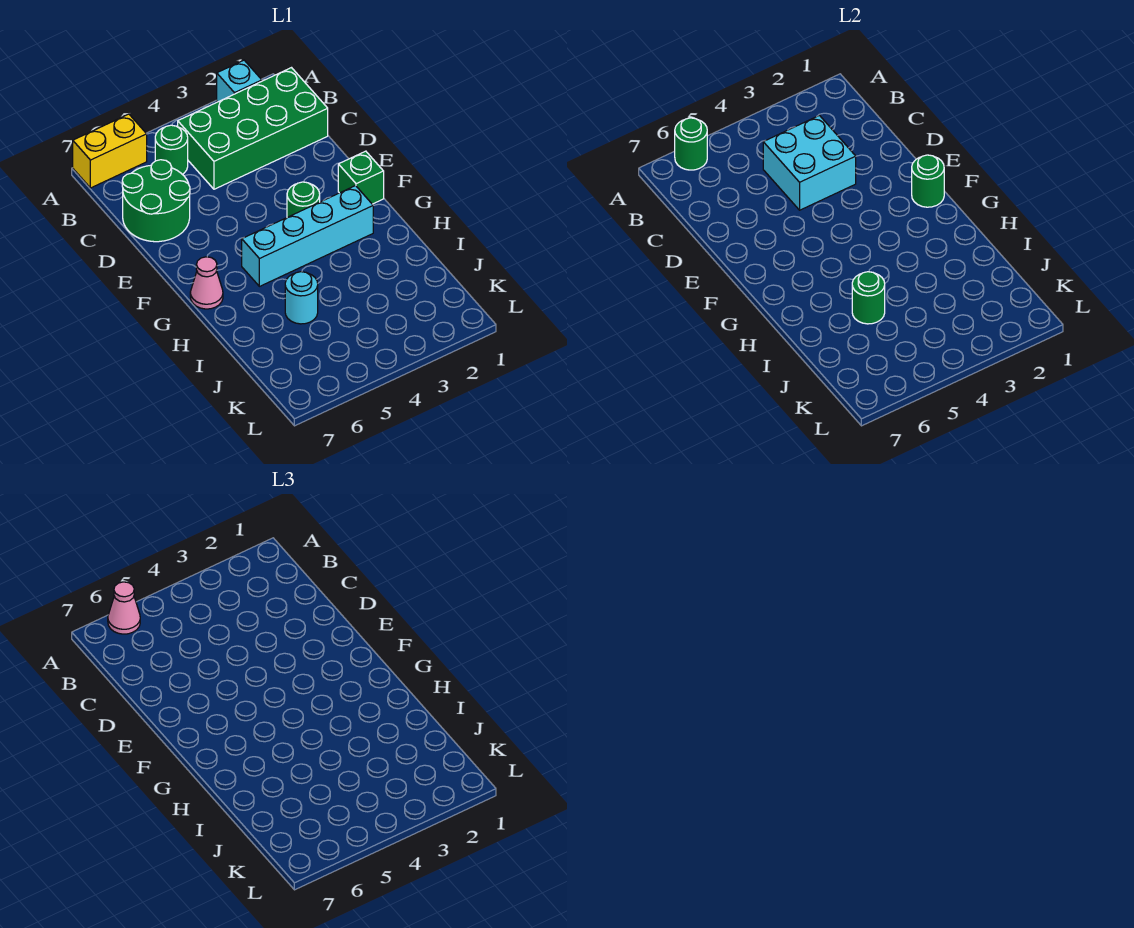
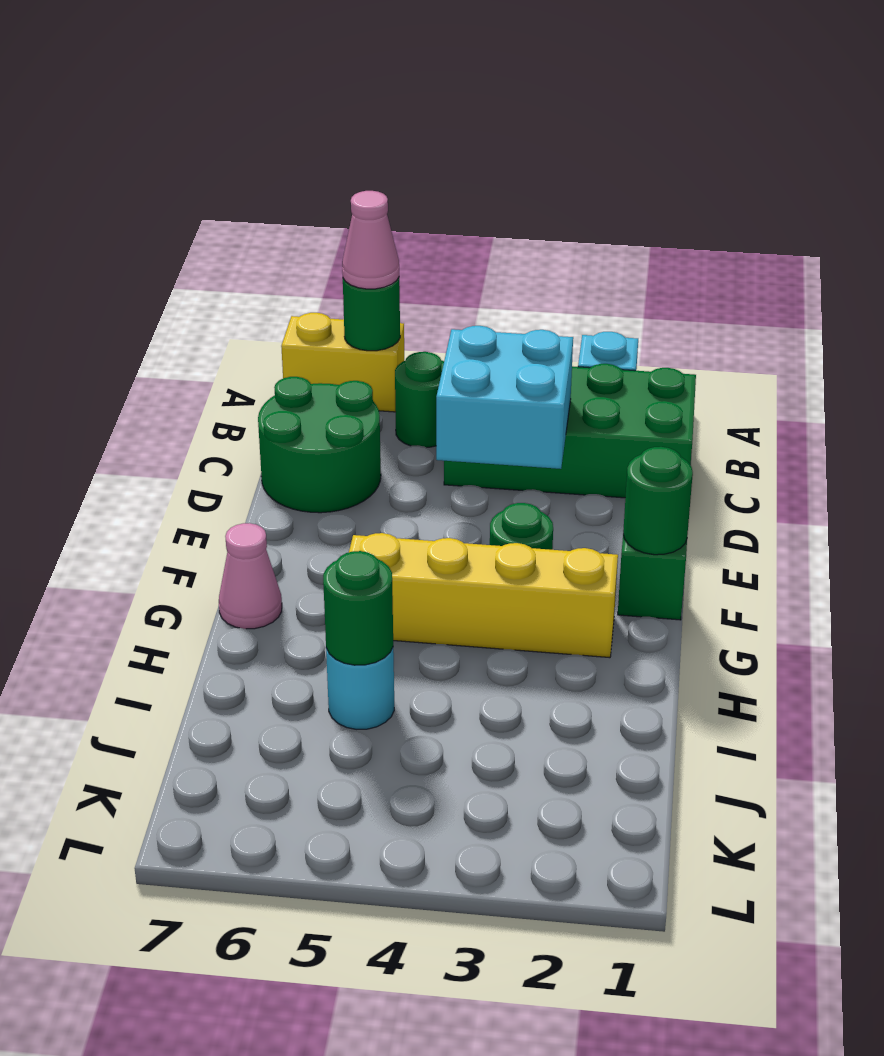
cyan 1x4 brick [242,186,373,286] -> yellow 1x4 brick [349,533,618,658]

